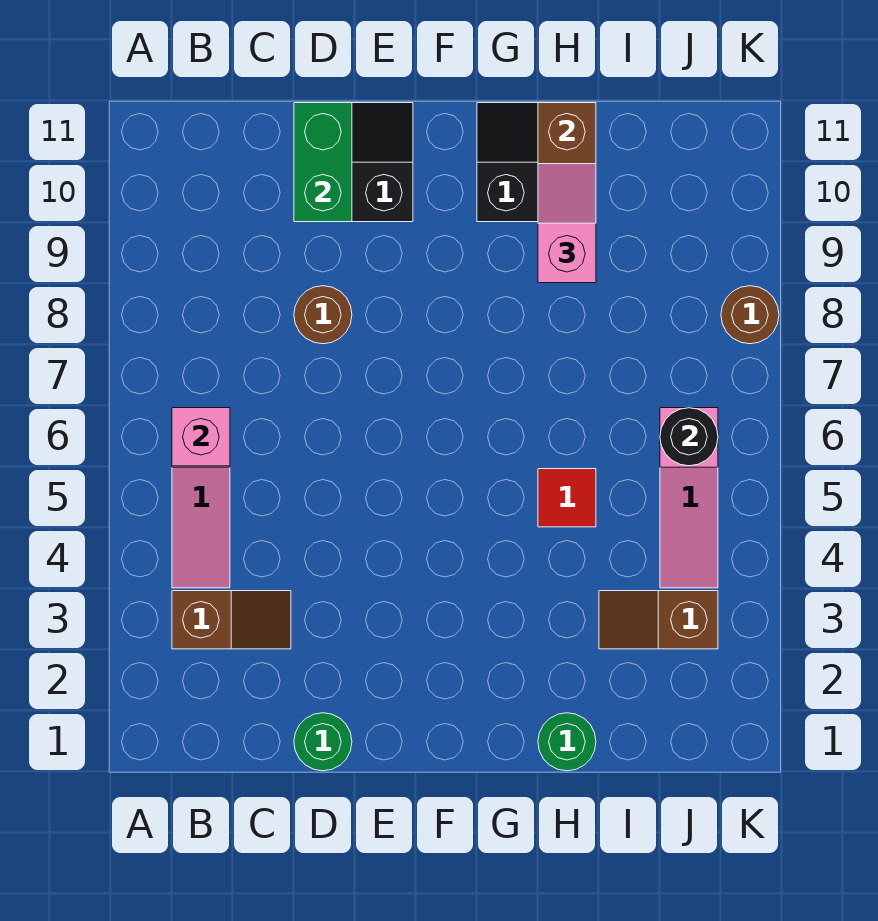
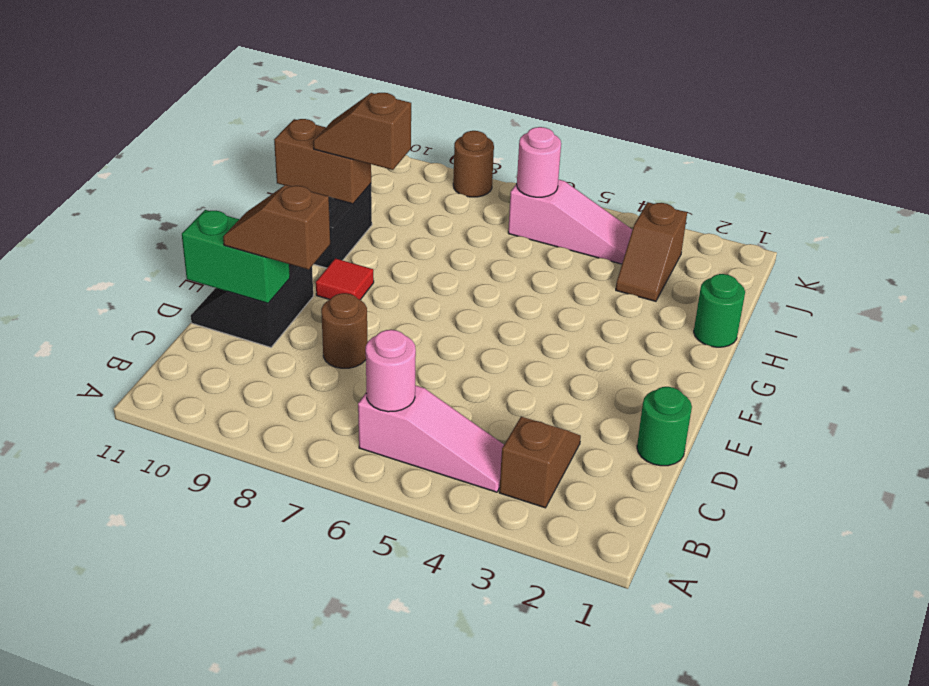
pink 1x1 brick [172,408,230,466] -> pink 1x1 round brick [366,330,416,412]
none -> brown 1x2 slope [223,185,330,270]
red 1x1 tile [538,469,596,527] -> red 1x1 tile moved to [316,258,374,300]
pink 1x2 slope [538,164,596,283] -> brown 1x2 slope [313,93,411,170]
black 1x1 round brick [660,408,718,466] -> pink 1x1 round brick [516,127,561,197]

